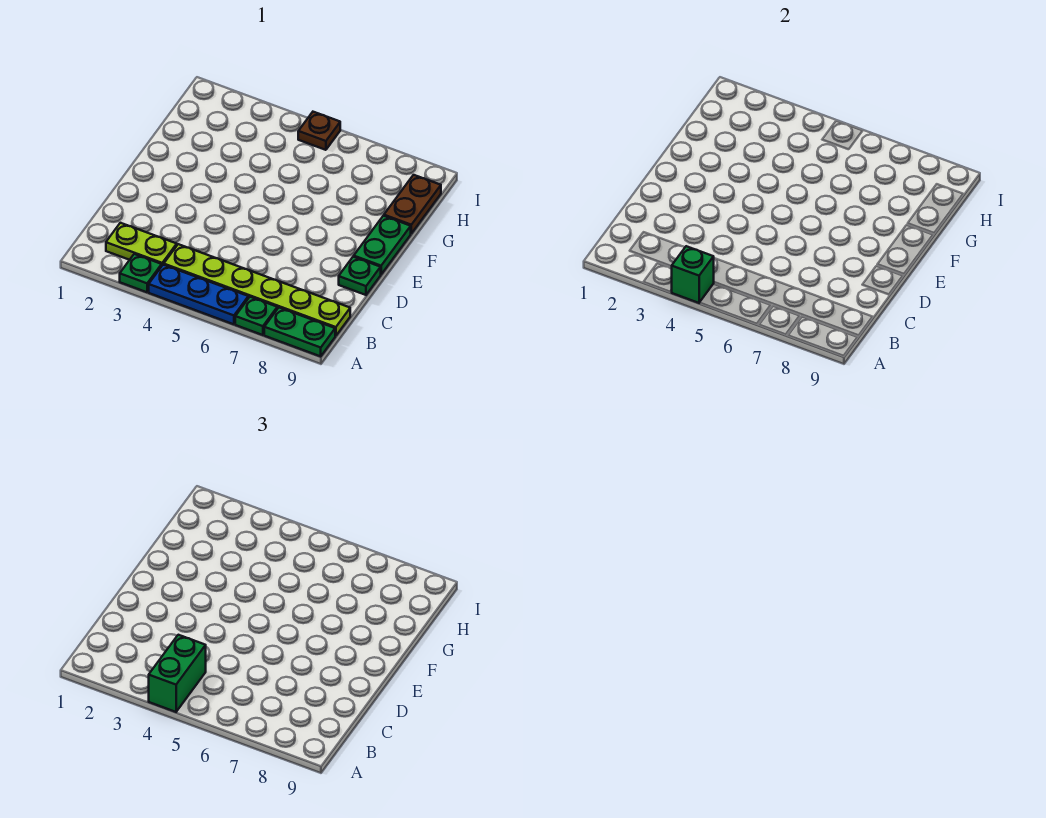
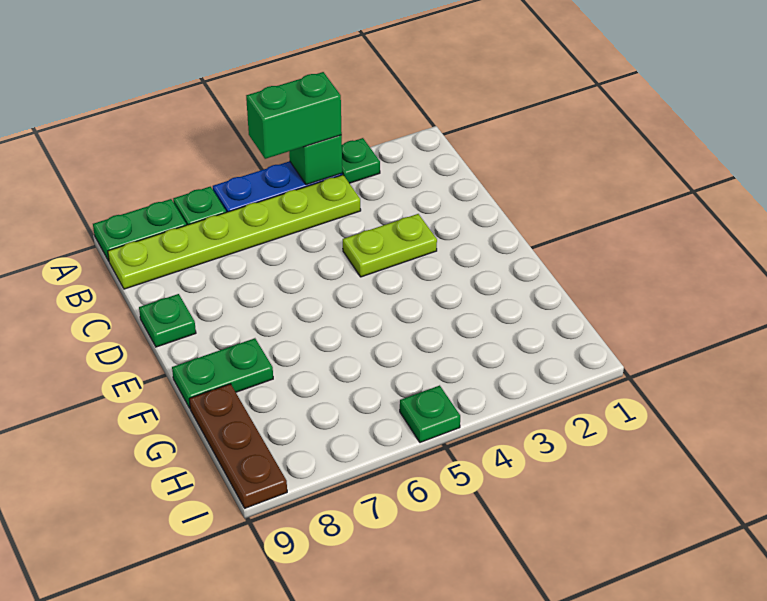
green 1x2 brick [149,635,206,712] -> green 1x2 brick turned to [246,72,342,159]
lime 1x2 plate [106,223,177,265] -> lime 1x2 plate moved to [343,214,437,277]
green 1x2 plate [354,216,411,274] -> green 1x2 plate turned to [172,338,273,408]
brown 1x2 plate [384,175,441,233] -> brown 1x3 plate [189,384,287,508]
brown 1x1 plate [298,112,340,150] -> green 1x1 plate [400,385,460,443]

